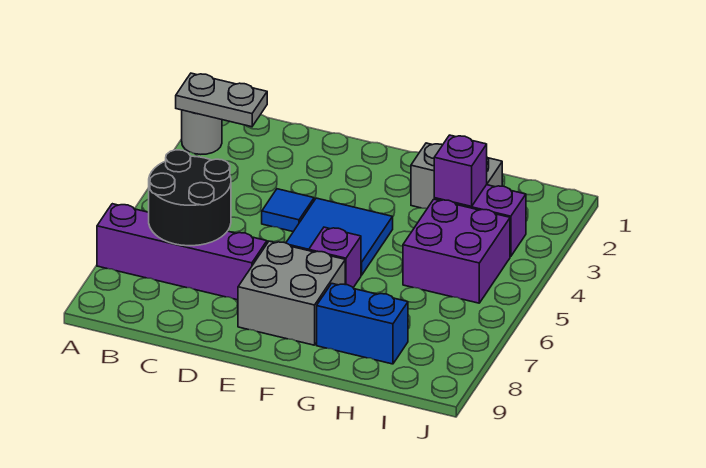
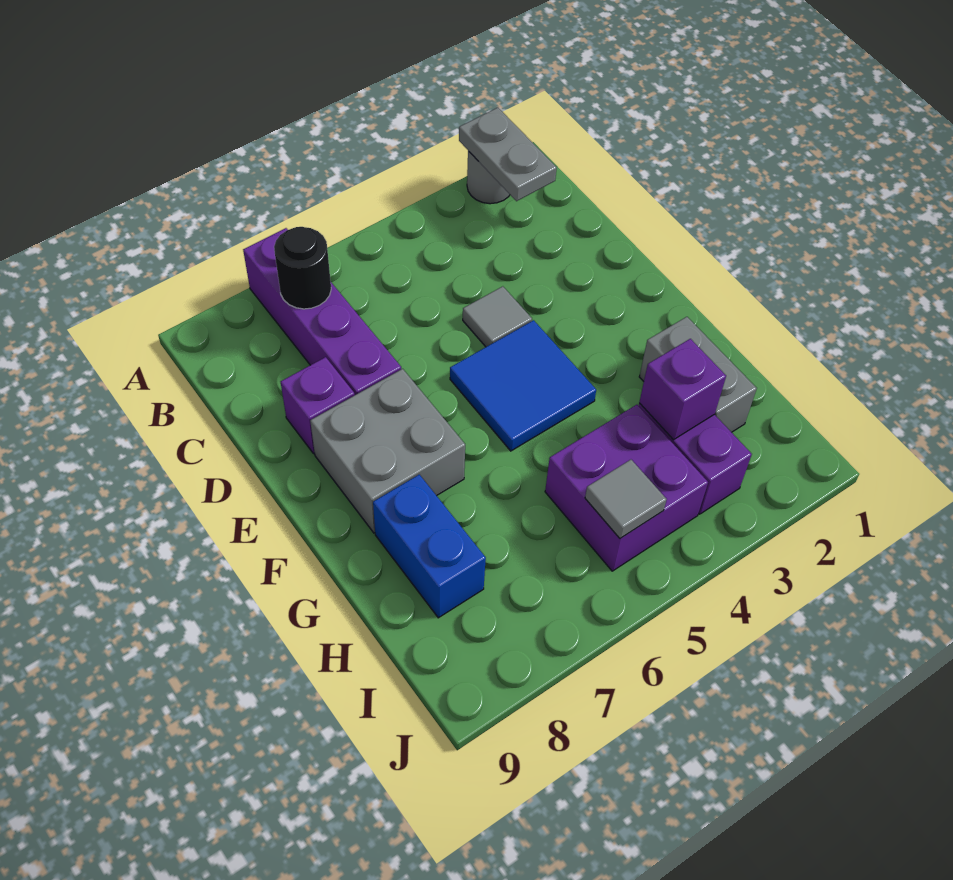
black 2x2 round brick [149,150,231,246] -> black 1x1 round brick [274,227,331,309]
blue 1x1 tile [262,189,314,232] -> grey 1x1 tile [463,286,532,347]
purple 1x1 brick [309,227,361,288] -> purple 1x1 brick moved to [281,357,355,453]
none -> grey 1x1 tile [585,460,667,538]

